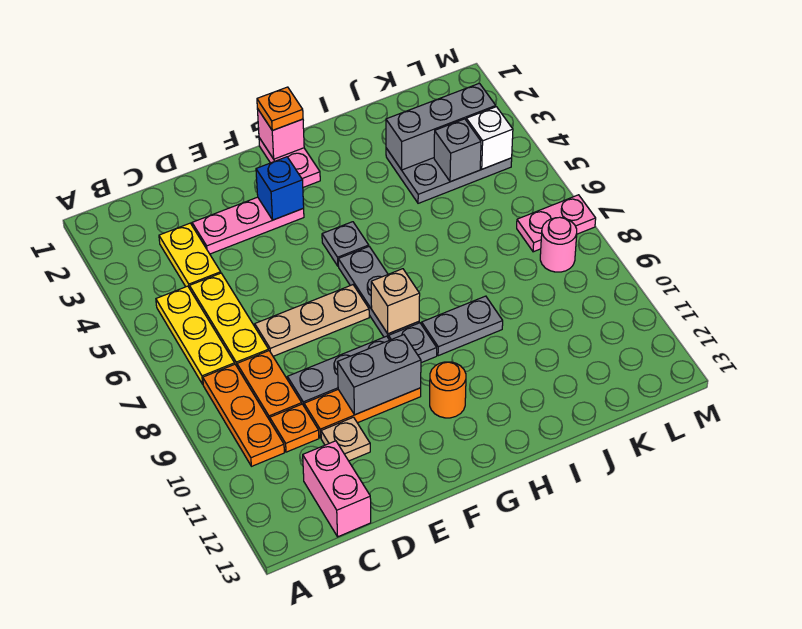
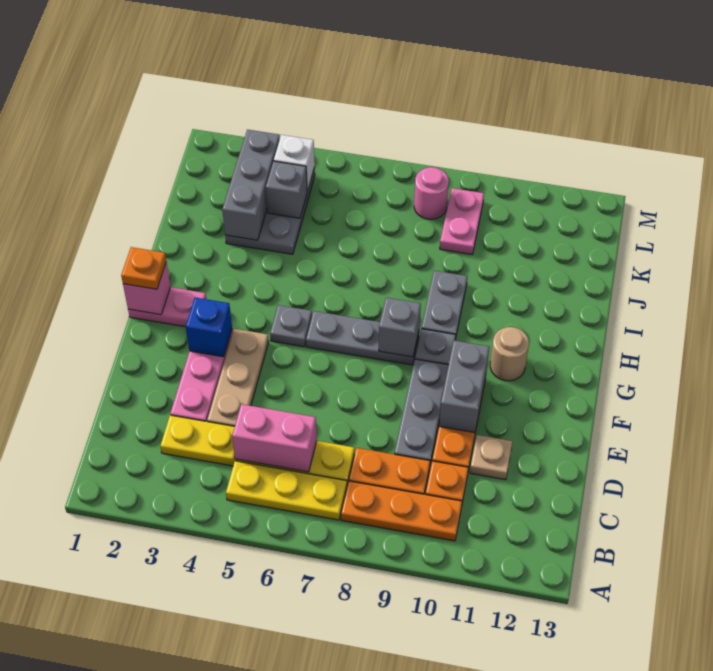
pink 1x2 brick [303,441,371,537] -> pink 1x2 brick moved to [232,404,317,472]
tan 1x3 plate [255,285,369,356] -> tan 1x3 plate moved to [207,329,269,426]
tan 1x1 brick [371,269,420,334] -> grey 1x1 brick [379,298,421,357]
orange 1x1 round brick [430,362,466,418] -> tan 1x1 round brick [490,327,529,381]
pink 1x2 plate [517,195,596,252] -> pink 1x2 plate moved to [440,188,484,254]

